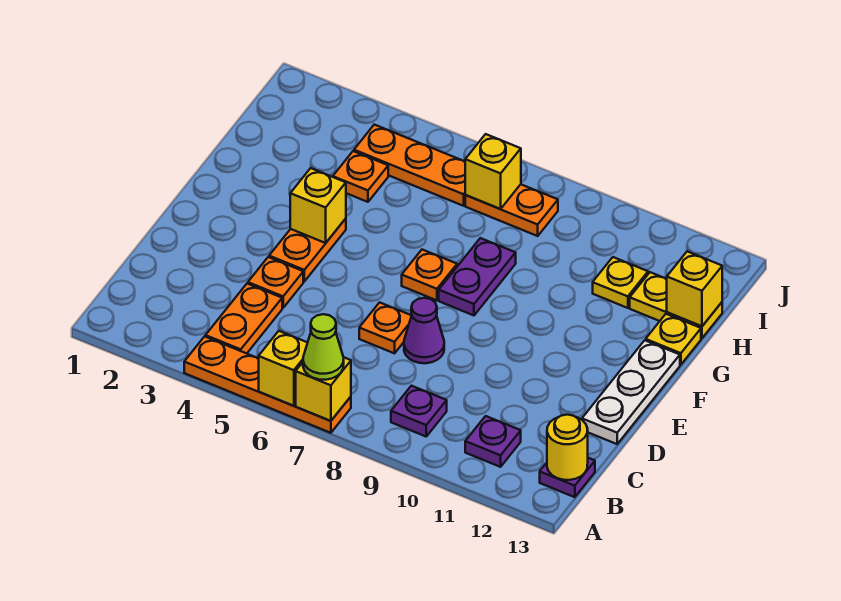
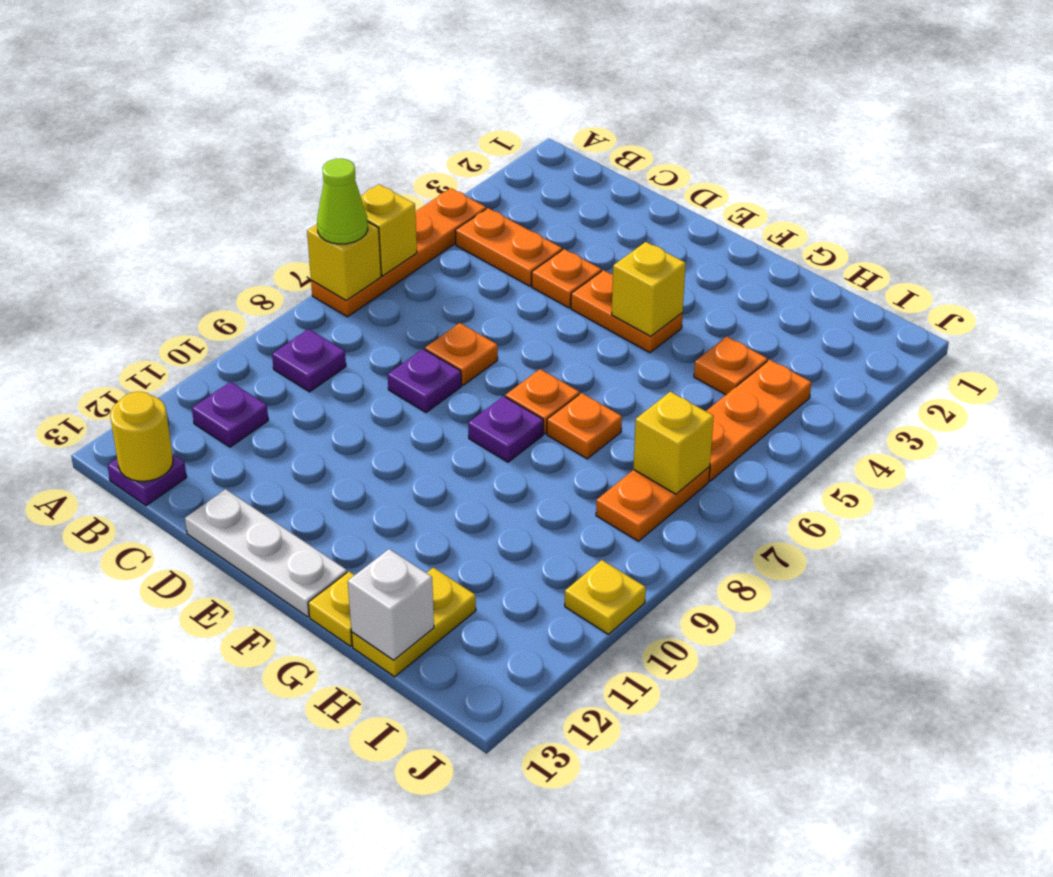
purple 1x1 cone [404,298,444,363] -> purple 1x1 plate [388,349,461,413]
purple 1x2 plate [439,238,516,315] -> purple 1x1 plate [468,396,543,462]
none -> orange 1x1 plate [547,393,622,459]
yellow 1x1 plate [593,257,648,308] -> yellow 1x1 plate moved to [565,560,646,634]
yellow 1x1 brick [666,251,722,326] -> white 1x1 brick [348,549,434,660]

